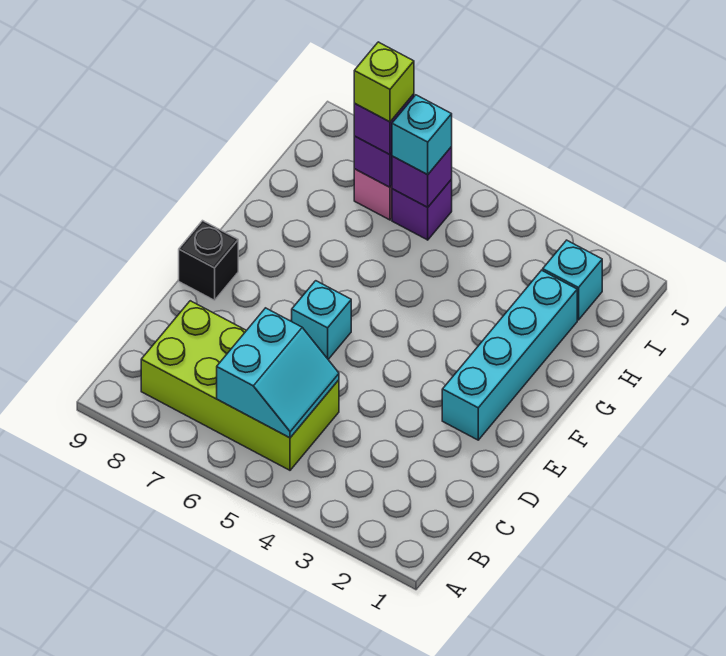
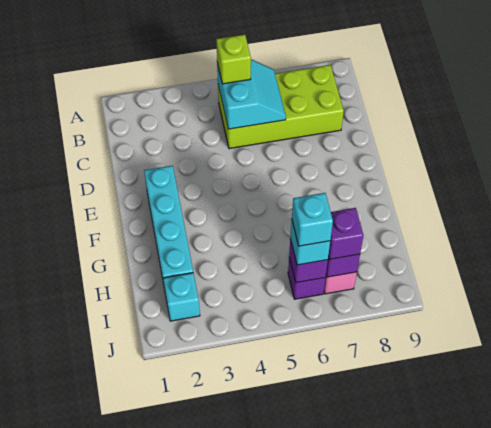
cyan 2x2 slope [217,308,339,438] -> cyan 2x2 slope turned to [217,59,286,129]
cyan 1x1 brick [292,281,351,359] -> cyan 1x1 brick moved to [292,193,333,246]
black 1x1 brick [179,221,238,300] -> none
lime 1x1 brick [354,42,414,122] -> lime 1x1 brick moved to [216,35,251,84]

